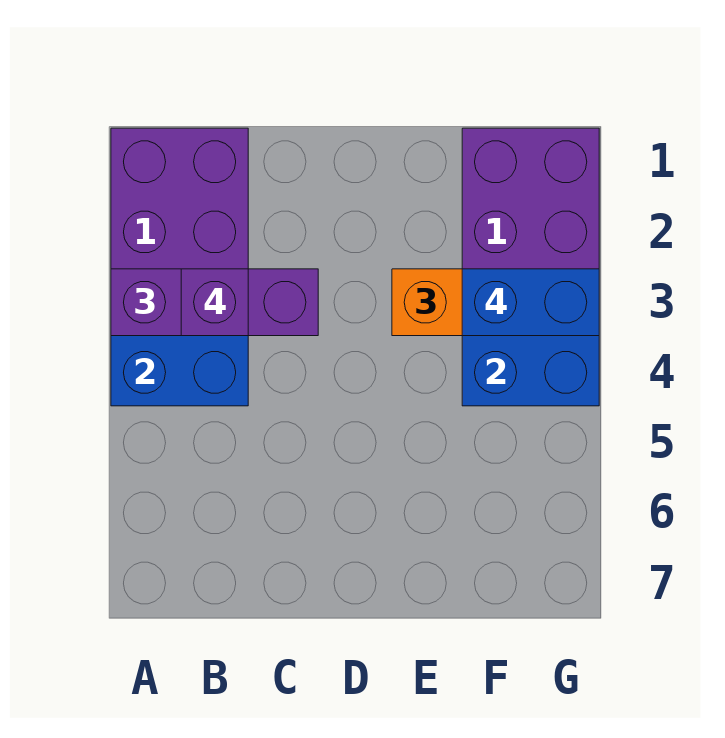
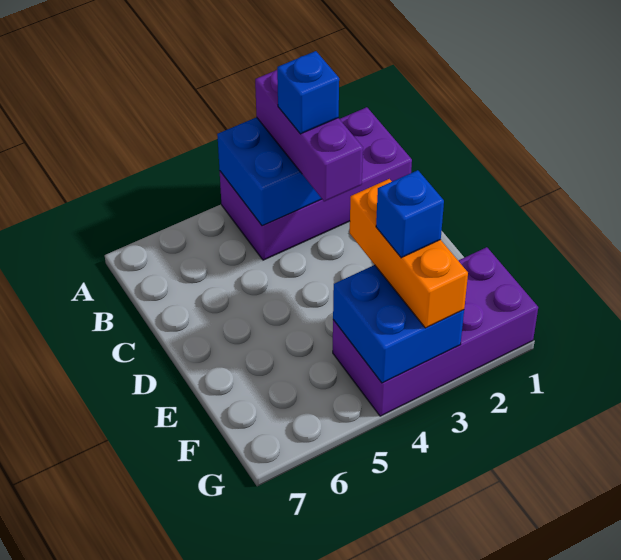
purple 1x1 brick [181,269,248,336] -> blue 1x1 brick [277,51,339,134]
blue 1x2 brick [462,269,599,336] -> blue 1x1 brick [376,170,444,258]

